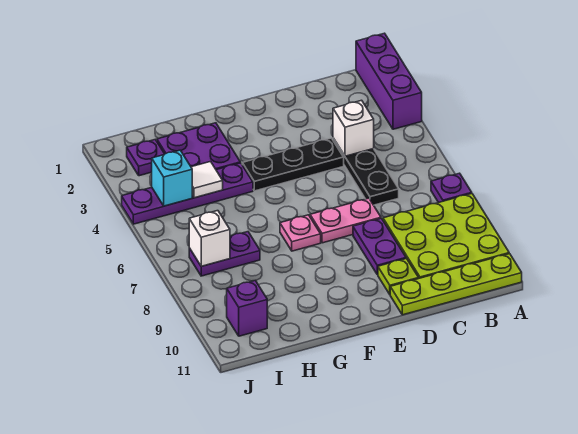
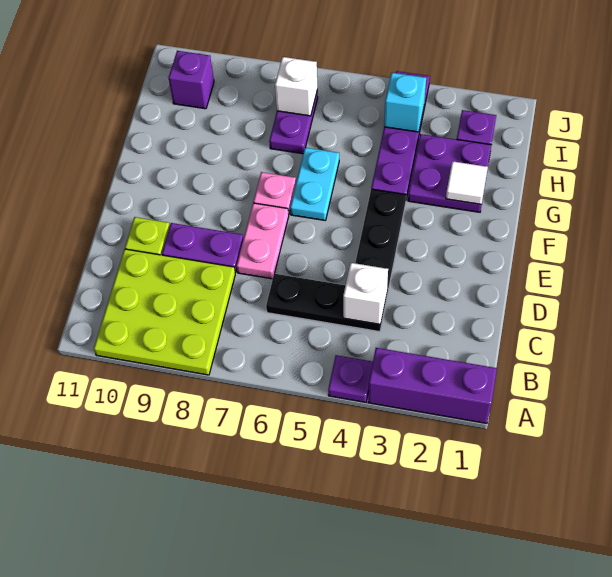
purple 1x1 plate [431,173,472,203] -> purple 1x1 plate moved to [328,355,373,402]
lime 1x4 plate [390,254,522,315] -> none
none -> cyan 1x2 plate [290,147,339,220]
white 1x1 tile [191,162,223,198] -> white 1x1 tile moved to [446,161,488,204]

